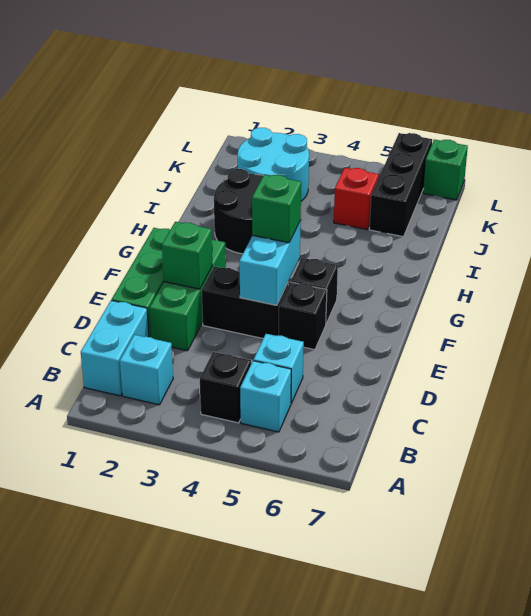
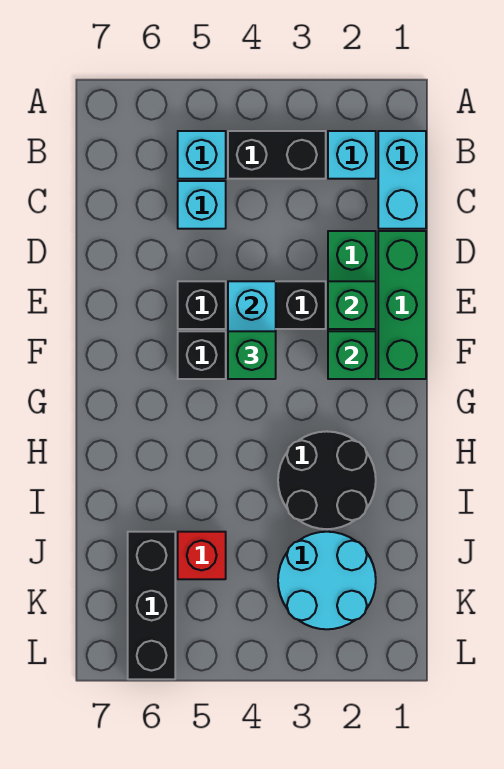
black 1x1 brick [200,352,251,423] -> black 1x2 brick [228,131,326,179]
green 1x1 brick [423,139,468,200] -> green 1x1 brick moved to [328,331,376,379]

